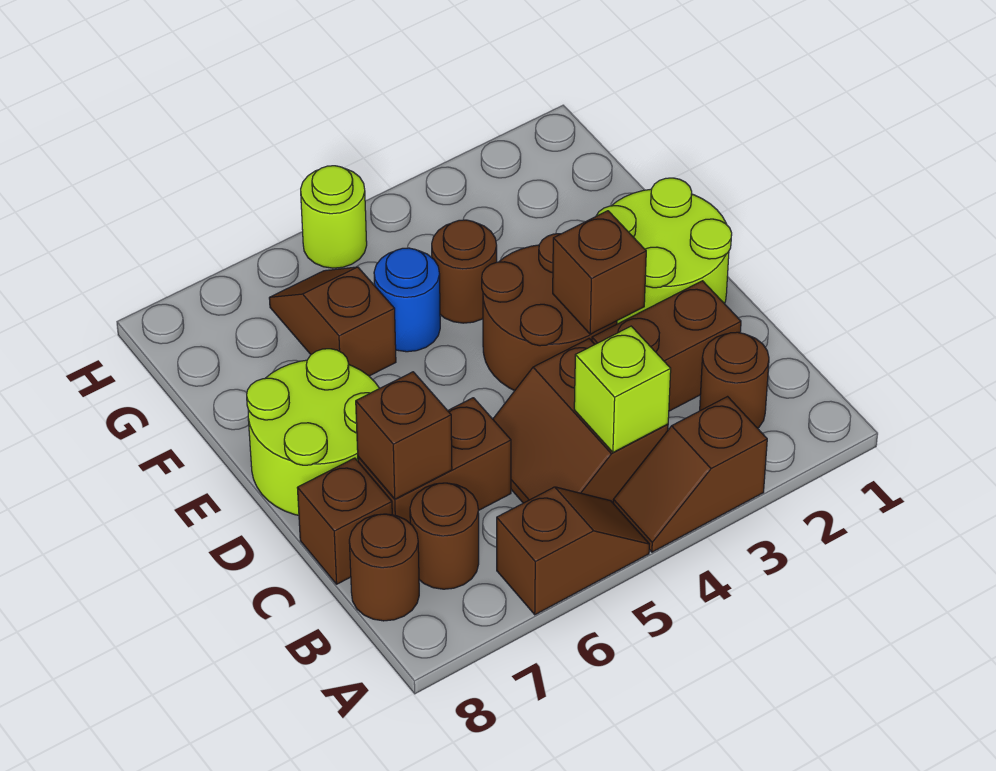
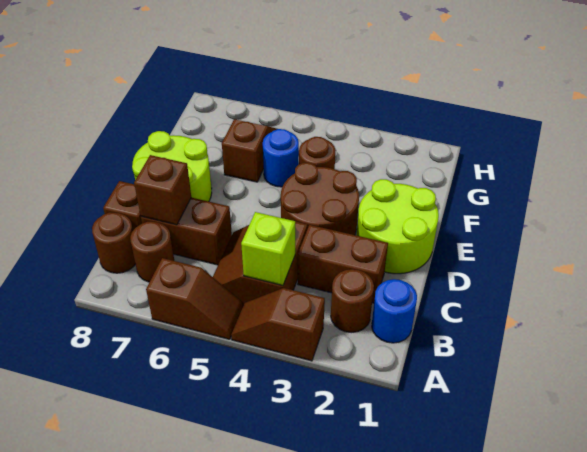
none -> blue 1x1 round brick [372,279,417,343]
brown 1x1 brick [553,211,646,334] -> none
lime 1x1 round brick [301,166,367,268] -> none

